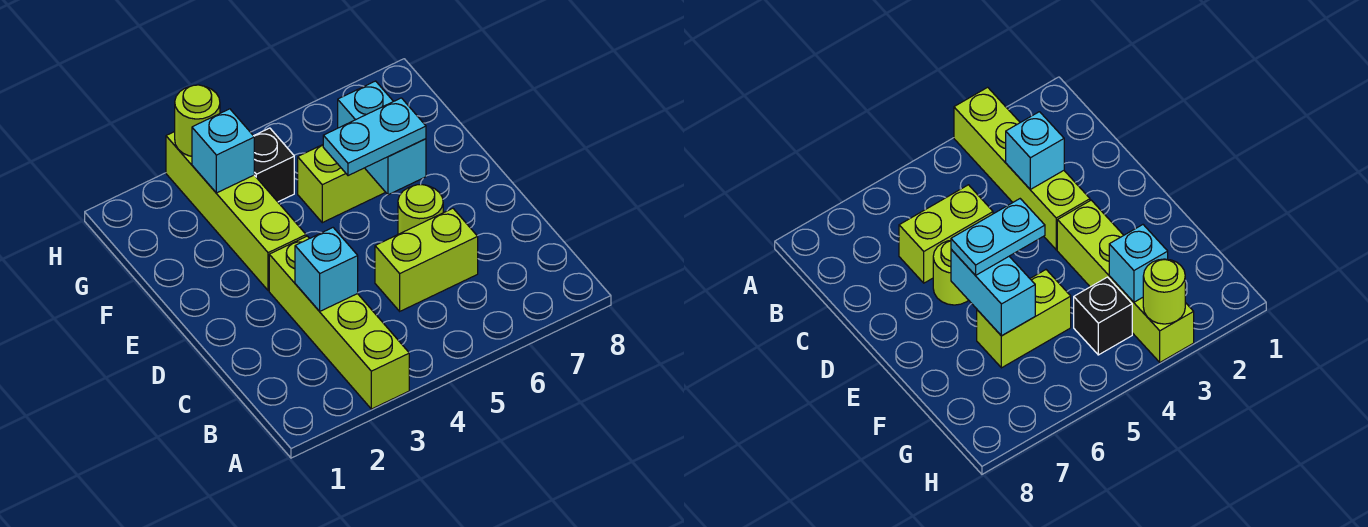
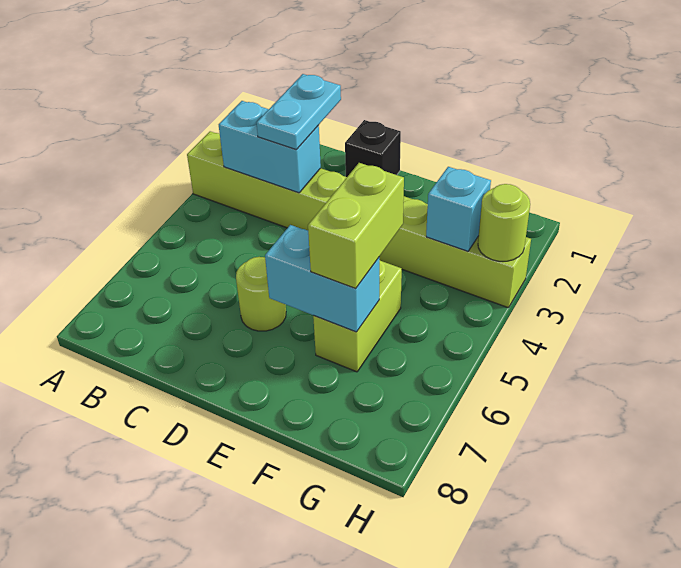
cyan 1x1 brick [295,228,358,311] -> cyan 1x2 brick [219,101,321,193]
lime 1x2 brick [375,208,478,311] -> lime 1x2 brick moved to [308,163,404,288]
cyan 1x2 plate [323,98,426,176] -> cyan 1x2 plate moved to [256,74,341,149]
black 1x1 brick [254,128,294,202] -> black 1x1 brick moved to [345,120,401,177]

